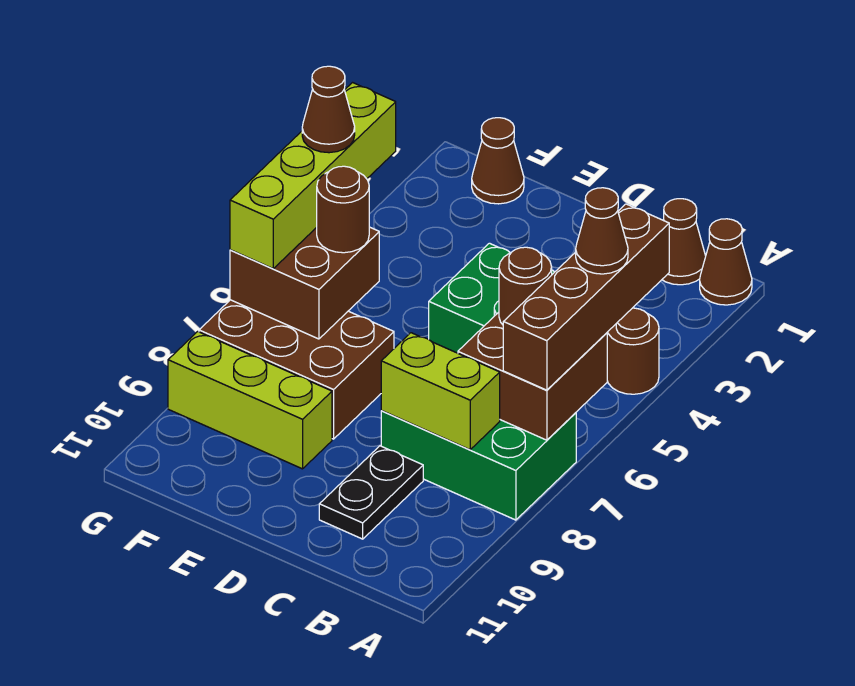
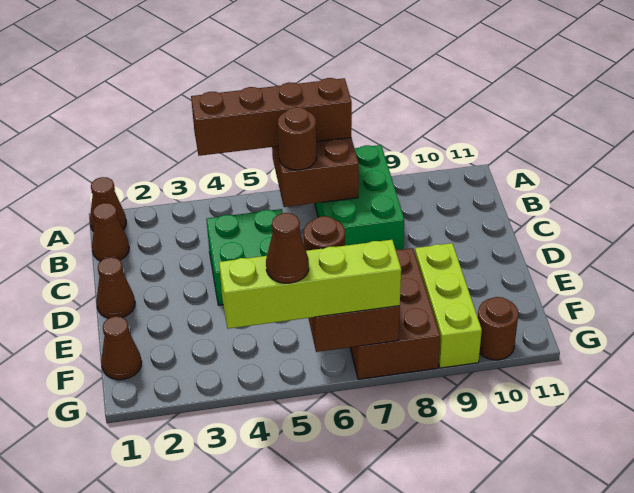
brown 1x1 round brick [607,308,659,394] -> brown 1x1 round brick moved to [477,297,518,360]
brown 1x1 cone [576,188,628,274] -> brown 1x1 cone moved to [96,257,135,318]
lime 1x2 brick [381,333,500,450] -> none
black 1x2 plate [319,446,423,539] -> none

